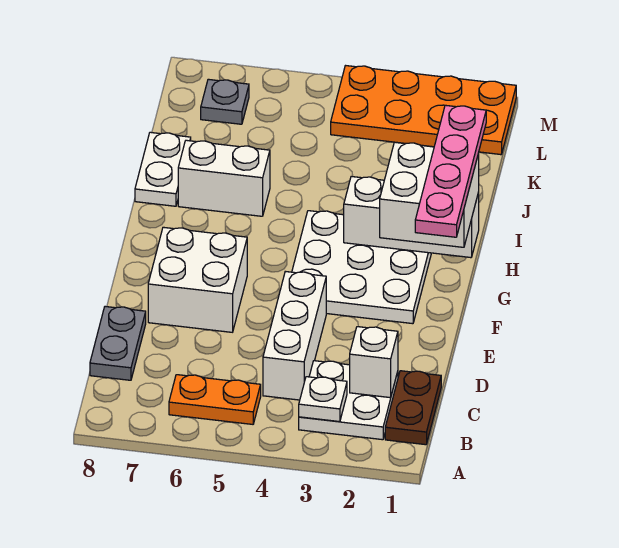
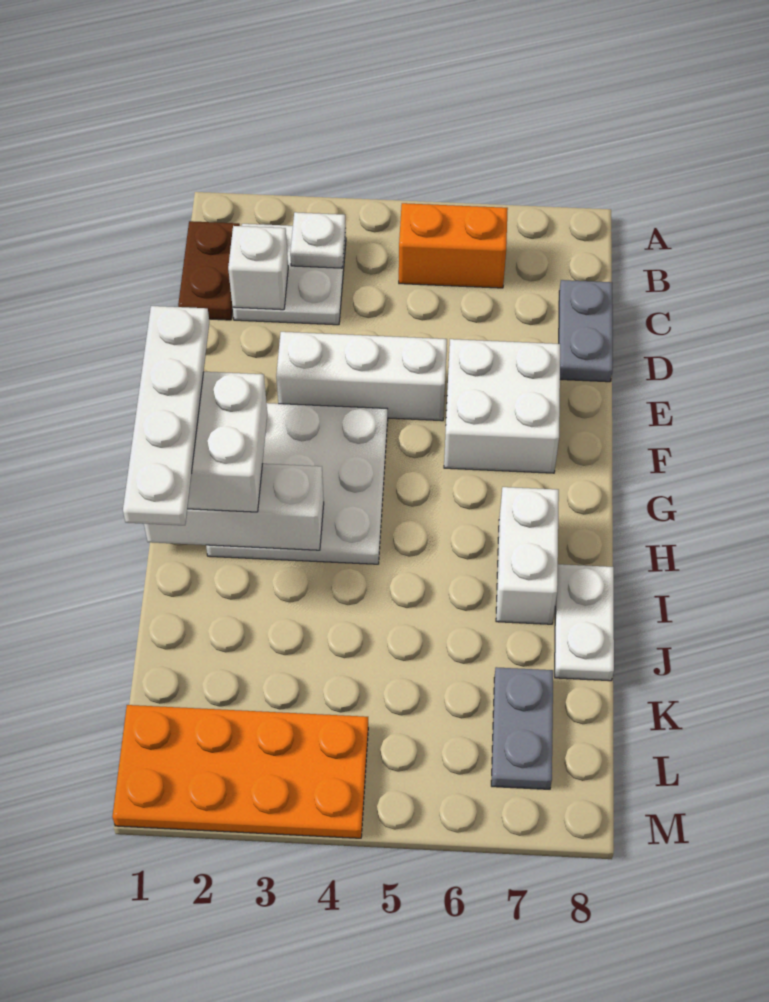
orange 1x2 plate [169,375,261,424] -> orange 1x2 brick [399,203,508,288]
white 1x3 brick [263,271,326,400] -> white 1x3 brick turned to [276,332,447,421]
pink 1x4 plate [415,105,486,237] -> white 1x4 plate [123,306,209,525]
white 1x2 brick [178,140,270,216] -> white 1x2 brick turned to [496,487,559,624]
grey 1x1 plate [201,79,249,124] -> grey 1x2 plate [491,667,553,789]

